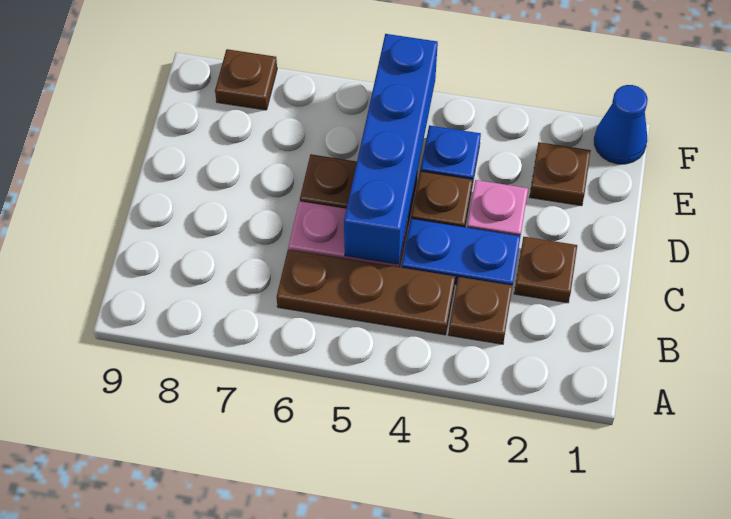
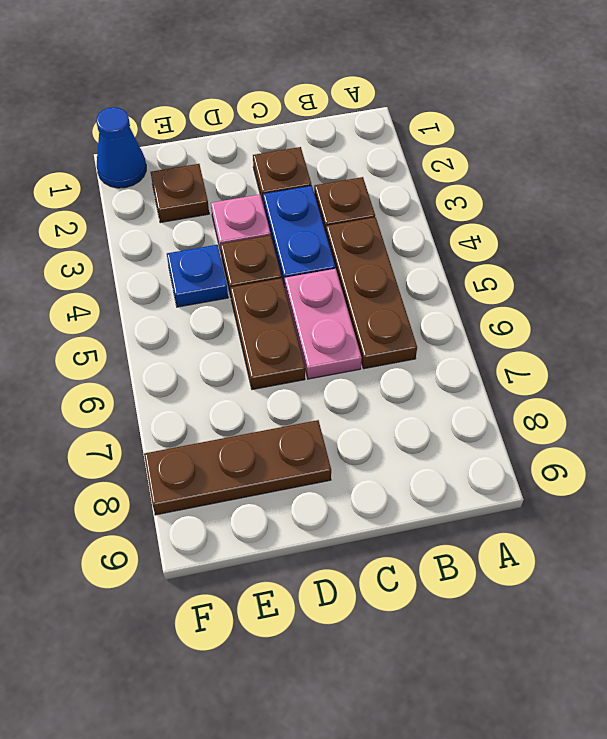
blue 1x4 brick [344,34,438,264] -> none
brown 1x1 plate [215,49,277,110] -> brown 1x3 plate [144,420,331,515]

